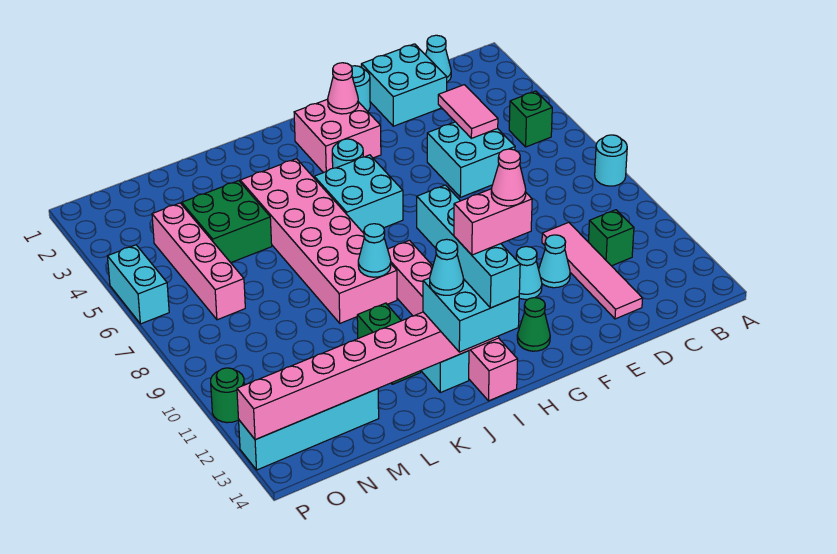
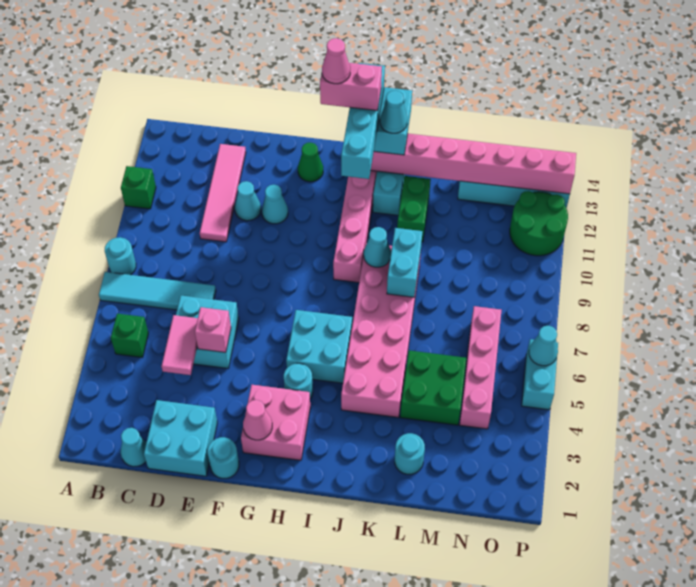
none -> cyan 1x4 tile [99,272,216,310]
green 1x1 brick [588,210,634,266] -> green 1x1 brick moved to [121,166,156,209]
none -> pink 1x1 brick [195,307,231,352]
none -> cyan 1x2 brick [387,228,422,297]
none -> cyan 1x1 round brick [395,433,425,474]
none -> cyan 1x1 cone [529,326,558,366]
green 1x1 round brick [211,368,244,423] -> green 2x2 round brick [510,191,568,256]

